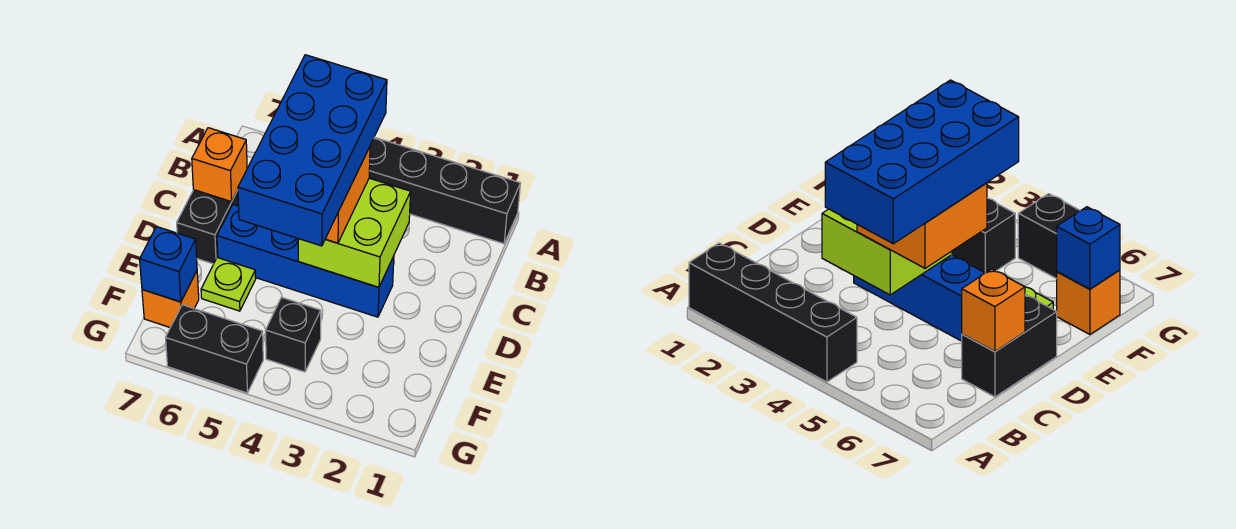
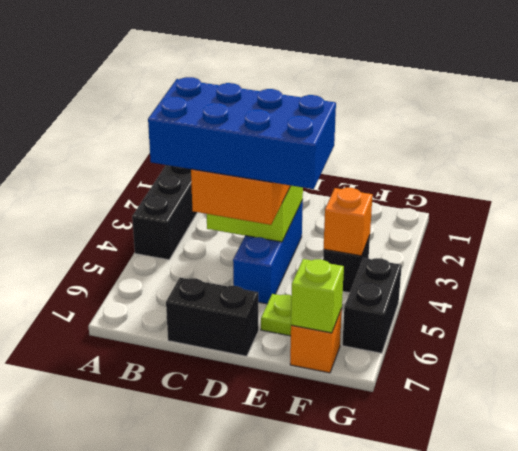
orange 1x1 brick [192,128,247,202] -> orange 1x1 brick moved to [324,188,373,256]
blue 1x4 brick [217,204,394,317] -> blue 1x3 brick [233,200,303,304]
blue 1x1 brick [140,227,197,302] -> lime 1x1 brick [291,259,344,333]

